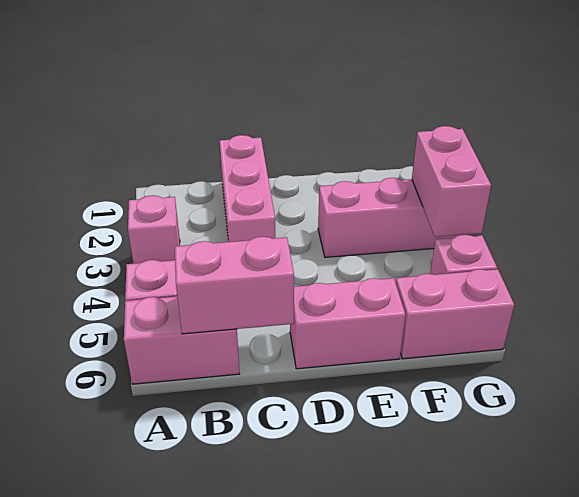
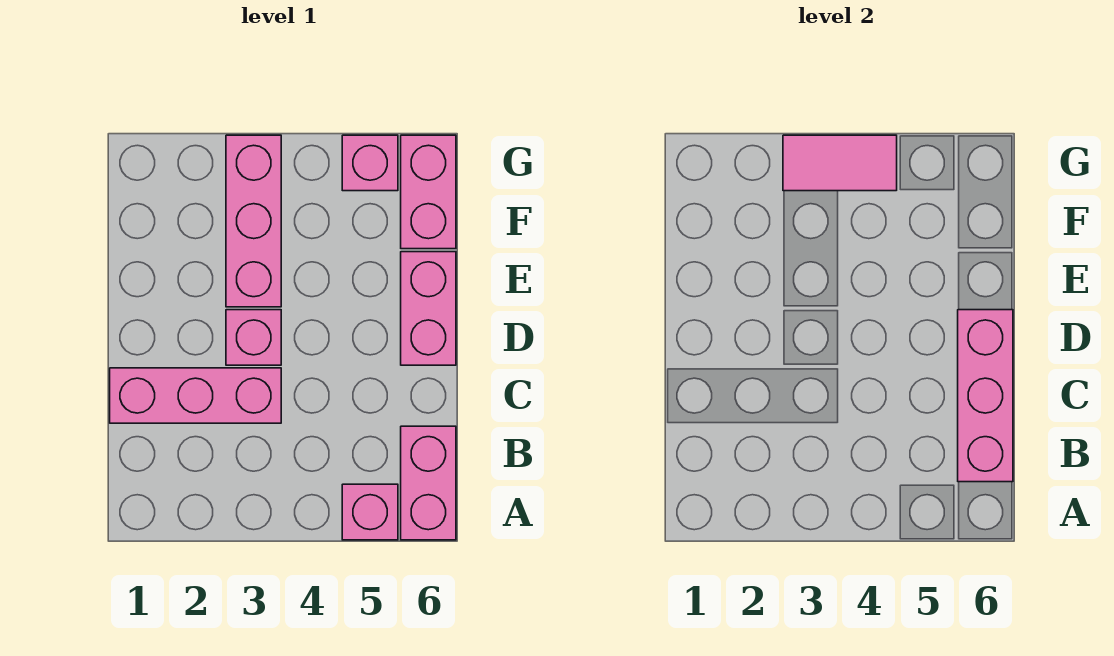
pink 1x1 brick [128,195,180,264] -> pink 1x1 brick moved to [226,310,281,365]
pink 1x2 brick [175,237,294,334] -> pink 1x3 brick [958,310,1013,482]
pink 1x2 brick [412,126,491,237] -> pink 1x2 tile [783,135,897,191]

